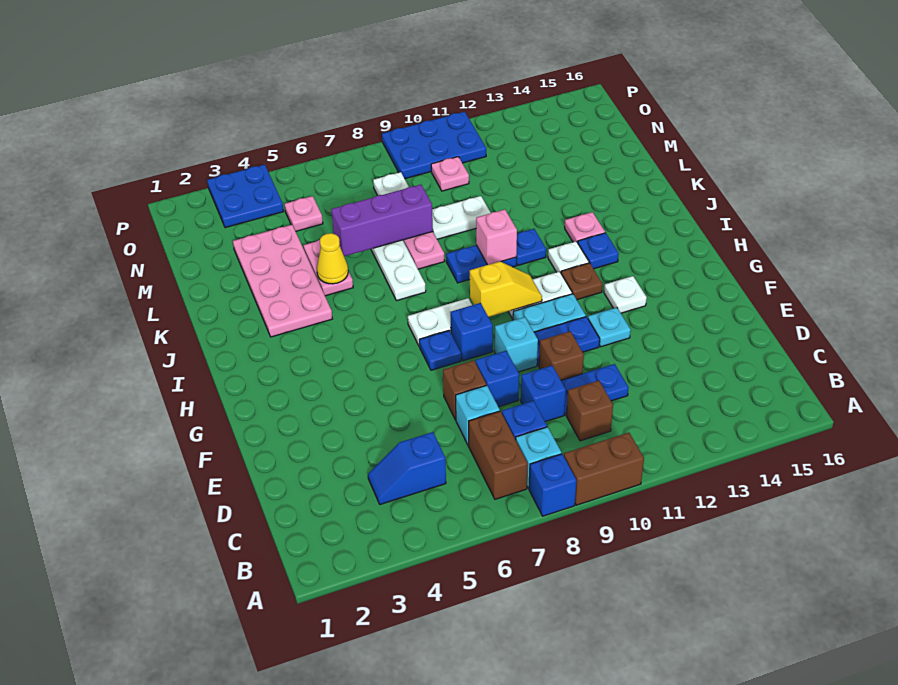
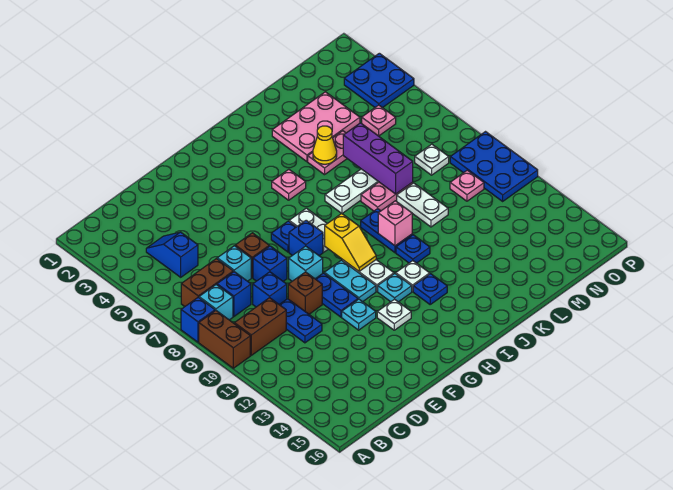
brown 1x1 brick [566,381,613,441] -> brown 1x2 brick [234,298,286,355]
brown 1x1 plate [561,263,602,300] -> cyan 1x1 plate [378,274,412,302]
pink 2x4 plate [233,225,332,337] -> pink 2x3 plate [272,92,360,162]
pink 1x1 plate [565,212,605,243] -> pink 1x1 plate moved to [272,169,306,200]

